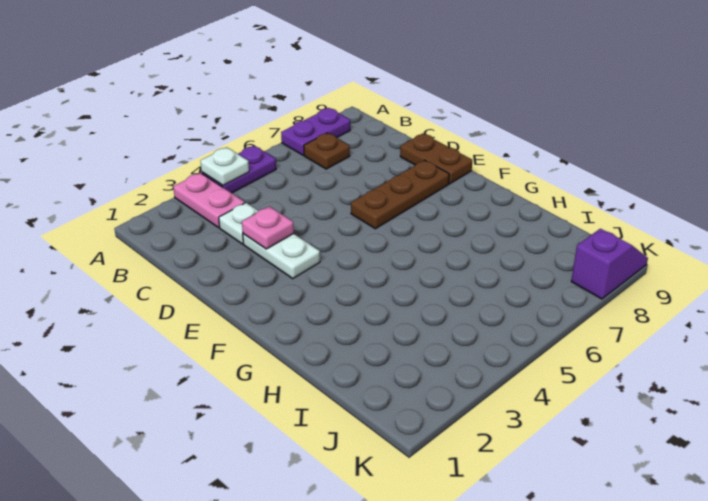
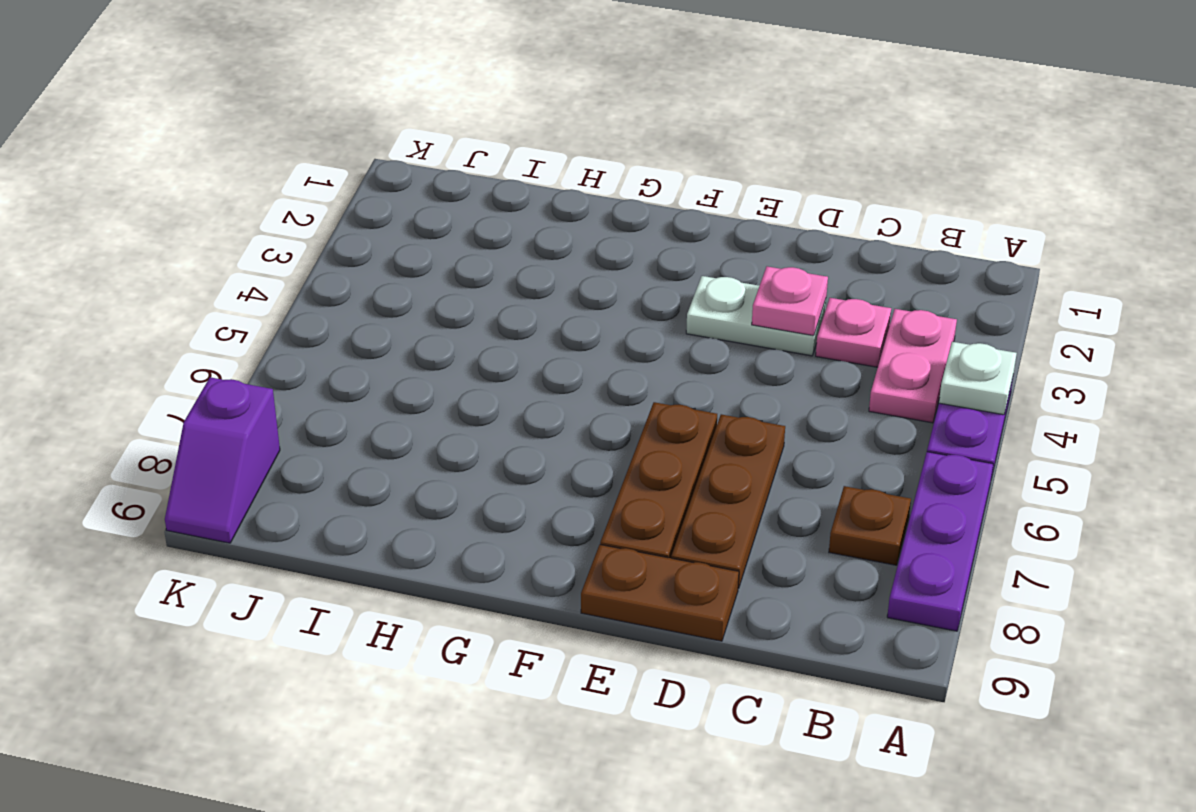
pink 1x2 plate [173,173,245,228] -> pink 1x2 plate turned to [869,309,957,423]
purple 1x2 plate [281,108,350,155] -> purple 1x3 plate [887,452,993,631]
white 1x1 plate [219,203,258,244] -> pink 1x1 plate [816,298,891,367]
none -> brown 1x3 plate [671,414,785,589]

